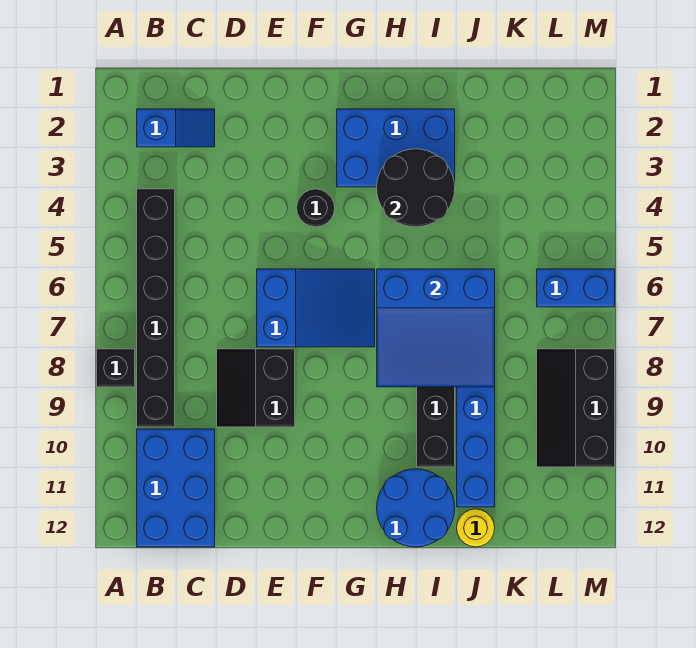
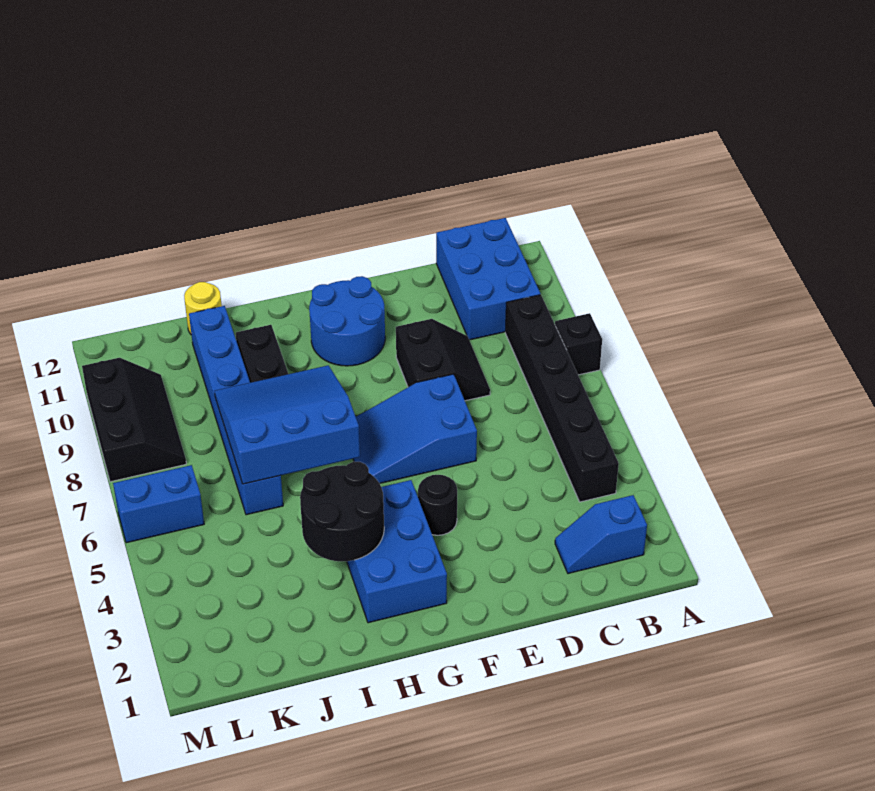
blue 2x3 brick [337,109,455,187] -> blue 2x3 brick turned to [347,480,447,623]
blue 2x2 round brick [377,469,455,547] -> blue 2x2 round brick moved to [309,276,385,366]

